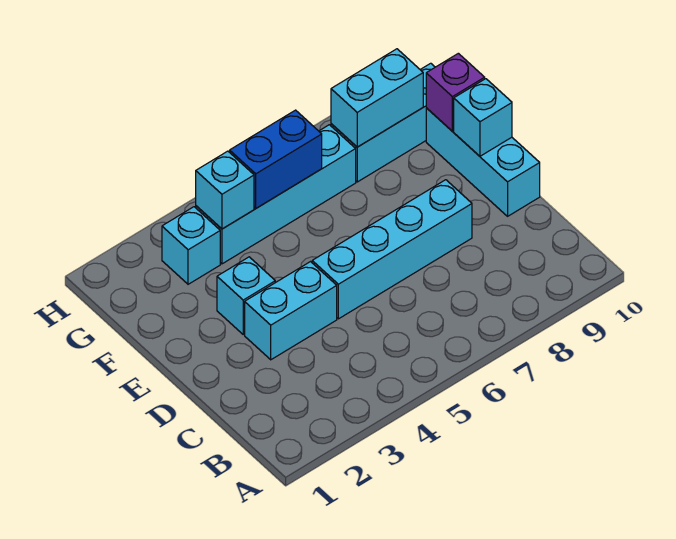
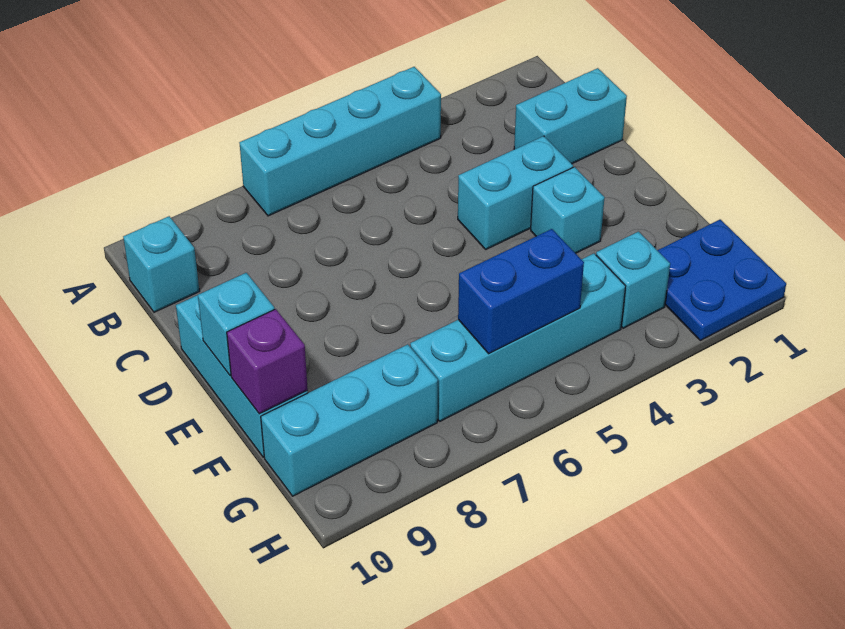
cyan 1x4 brick [312,180,472,319] -> cyan 1x4 brick moved to [240,67,441,216]
none -> blue 2x2 plate [657,219,786,341]
cyan 1x1 brick [196,151,254,229] -> cyan 1x1 brick moved to [123,216,199,312]
cyan 1x2 brick [331,49,423,147] -> cyan 1x2 brick moved to [514,68,627,164]

